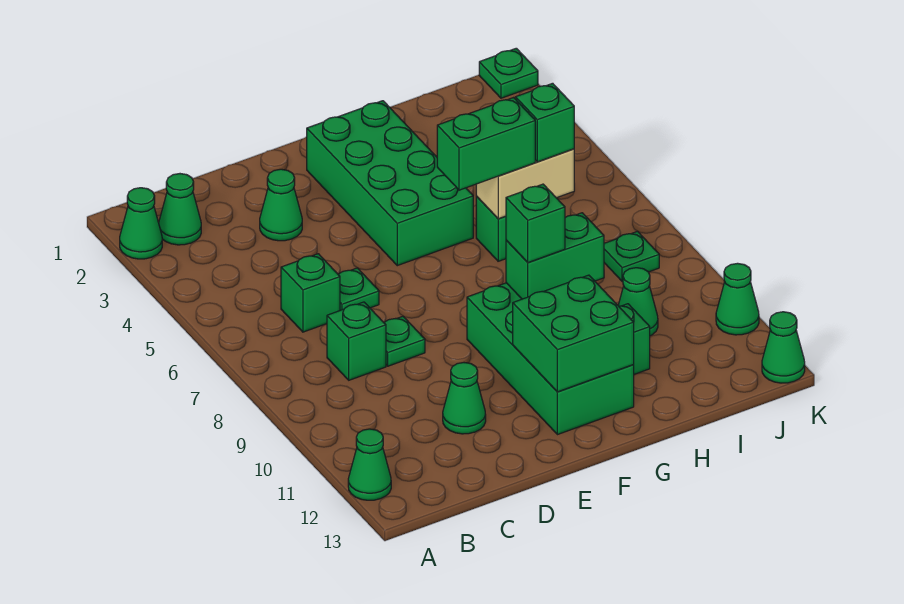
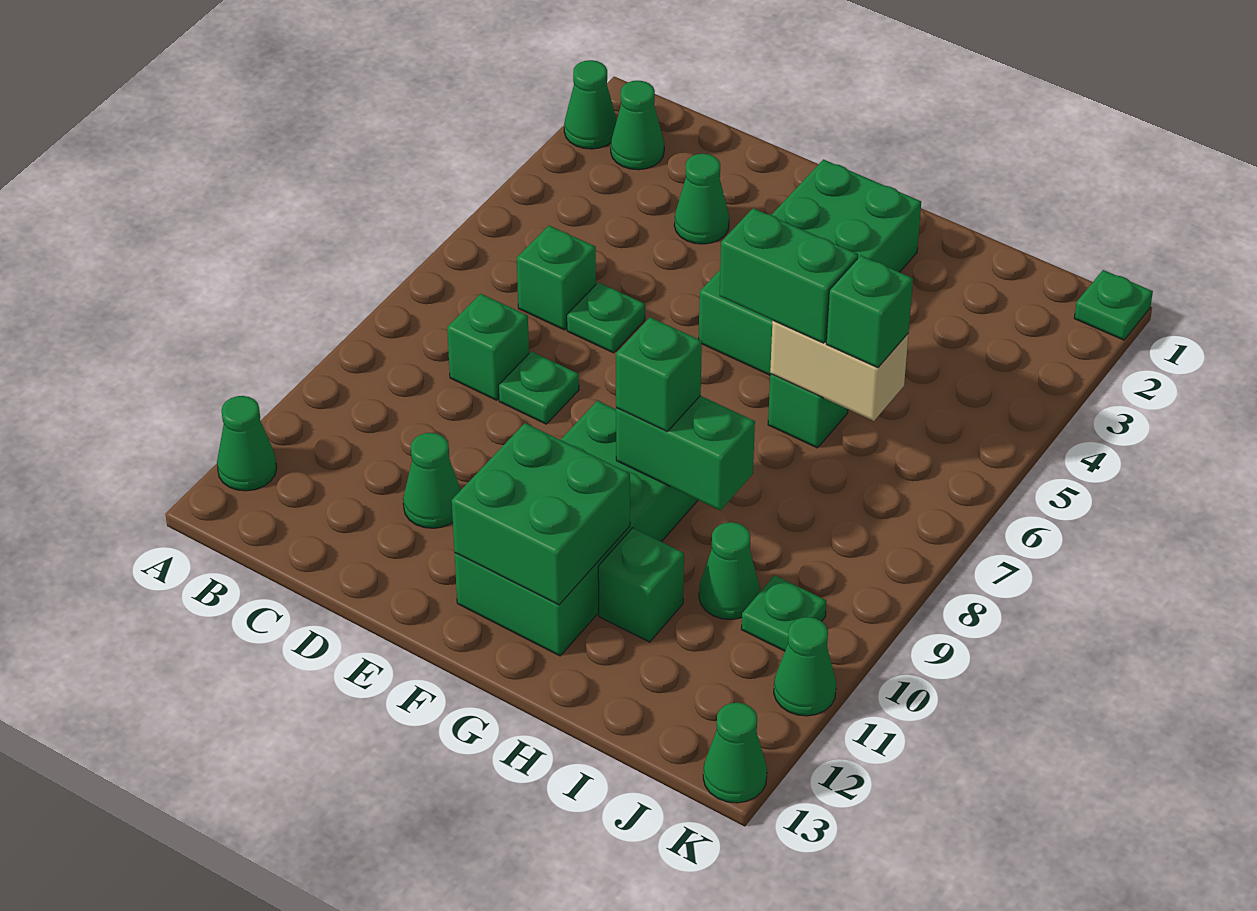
green 1x1 plate [604,231,659,281] -> green 1x1 plate moved to [741,575,826,651]

